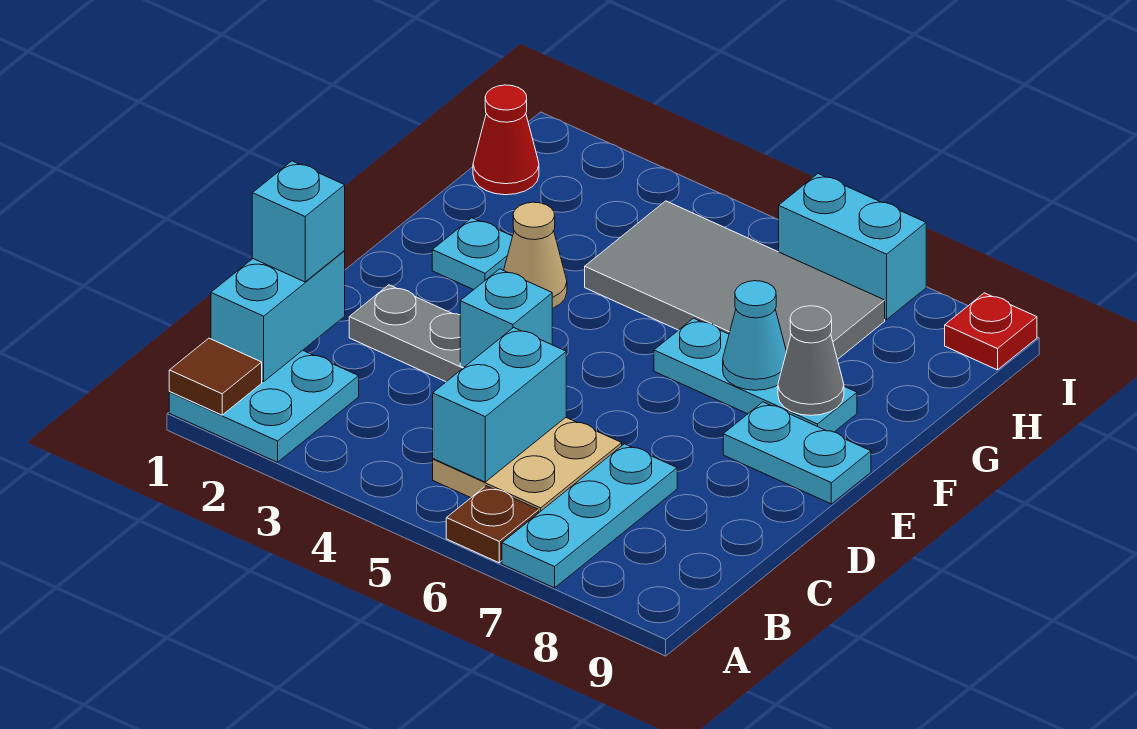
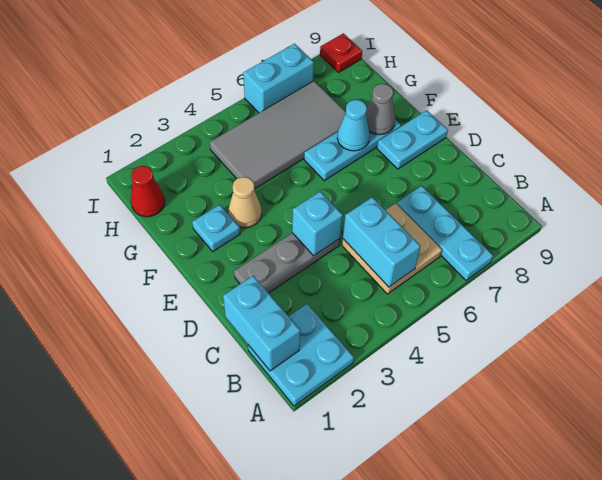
brown 1x1 tile [169,338,262,415] -> none
brown 1x1 plate [446,486,539,563] -> none
cyan 1x1 brick [252,161,345,282] -> none

